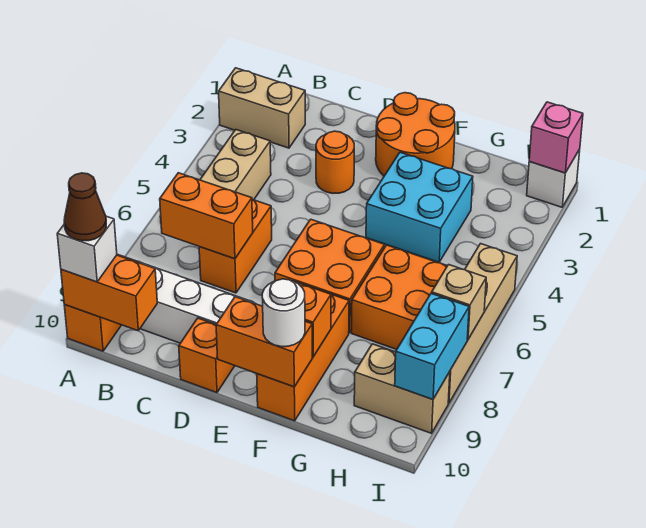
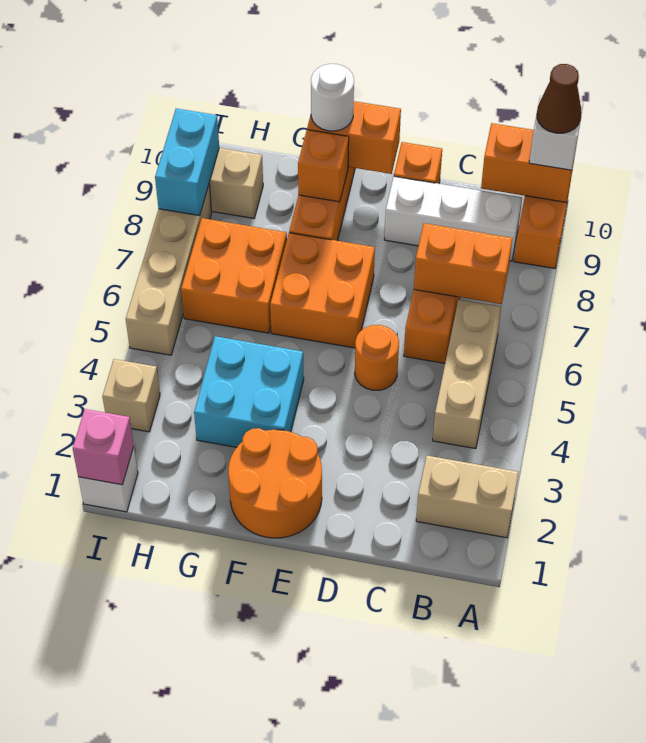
orange 1x1 round brick [316,131,354,193] -> orange 1x1 round brick moved to [355,325,399,390]
tan 1x1 brick [432,265,486,340] -> tan 1x1 brick moved to [102,359,160,432]

